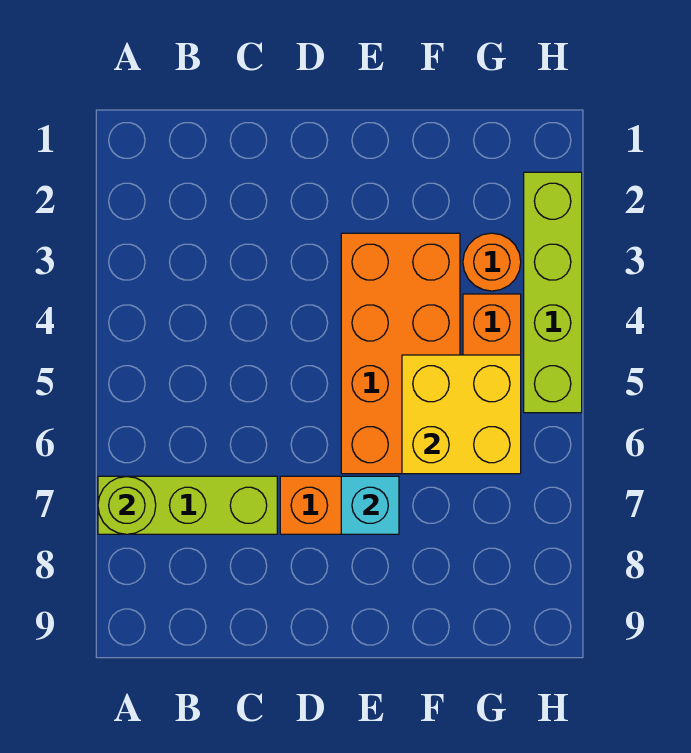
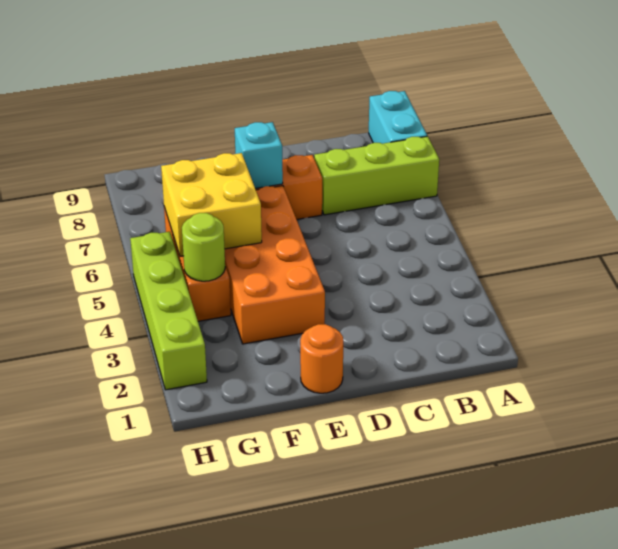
lime 1x1 round brick [98,476,156,534] -> lime 1x1 round brick moved to [182,213,225,281]
none -> cyan 1x2 brick [369,91,427,144]
orange 1x1 round brick [463,233,521,291] -> orange 1x1 round brick moved to [300,324,343,393]

